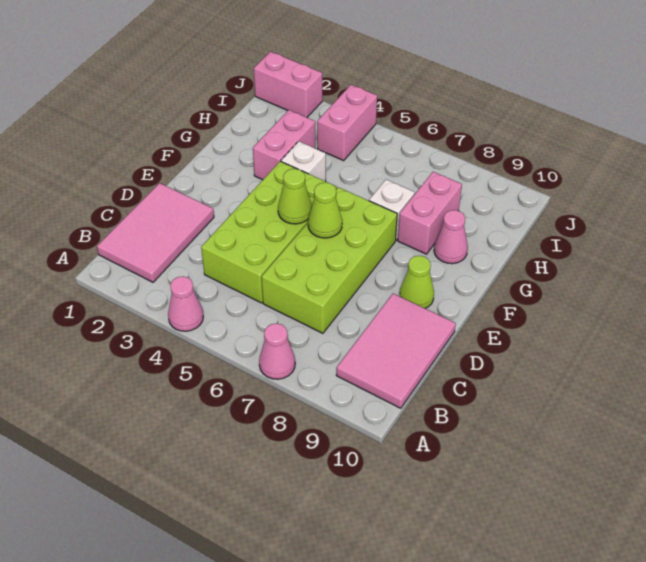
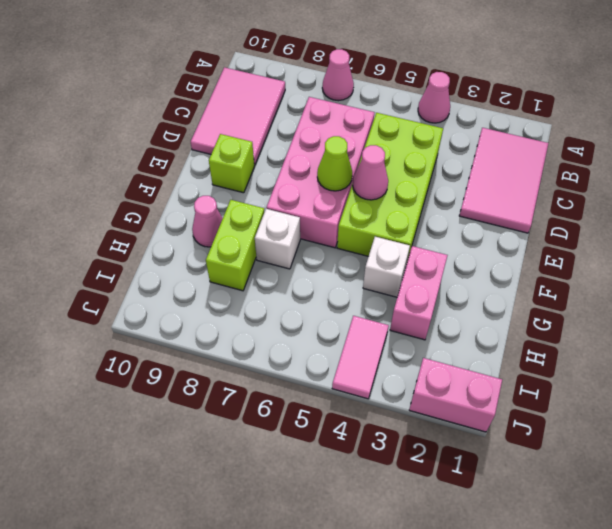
lime 2x4 brick [262,187,397,333] -> pink 2x4 brick [266,97,375,248]
lime 1x1 cone [278,169,312,224] -> pink 1x1 cone [353,145,388,200]
lime 1x1 cone [400,256,434,309] -> lime 1x1 brick [209,134,254,193]
pink 1x2 brick [398,172,462,254] -> lime 1x2 brick [206,200,264,291]
pink 1x2 brick [317,85,377,161] -> pink 1x2 tile [332,316,389,399]

